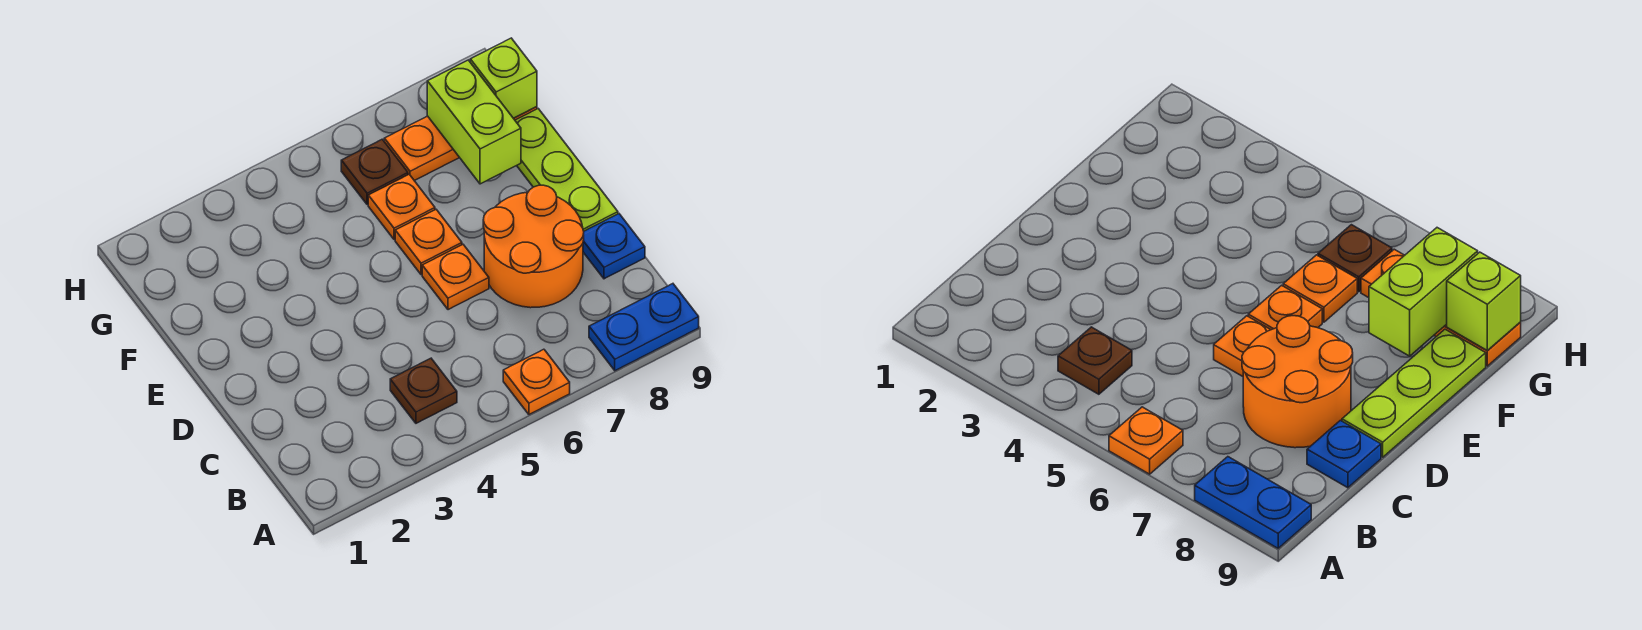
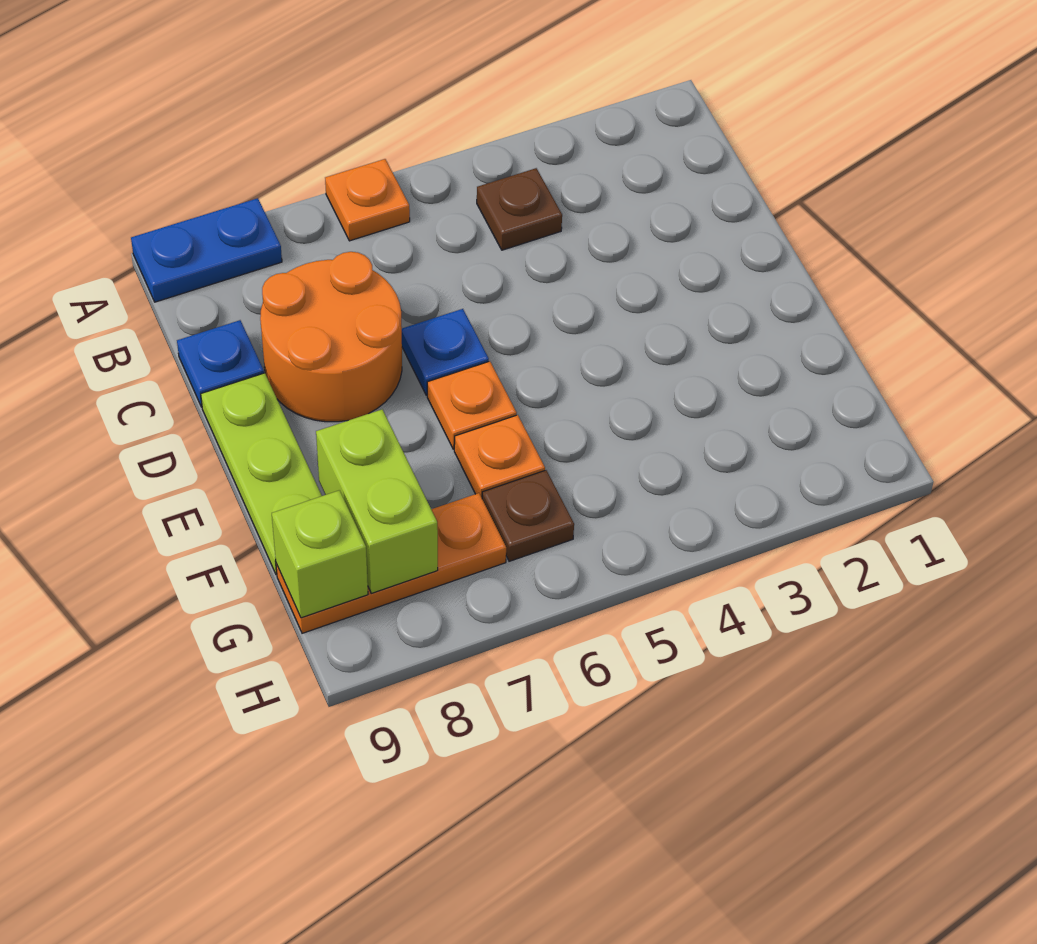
orange 1x1 plate [422,245,489,310] -> blue 1x1 plate [402,309,489,395]

